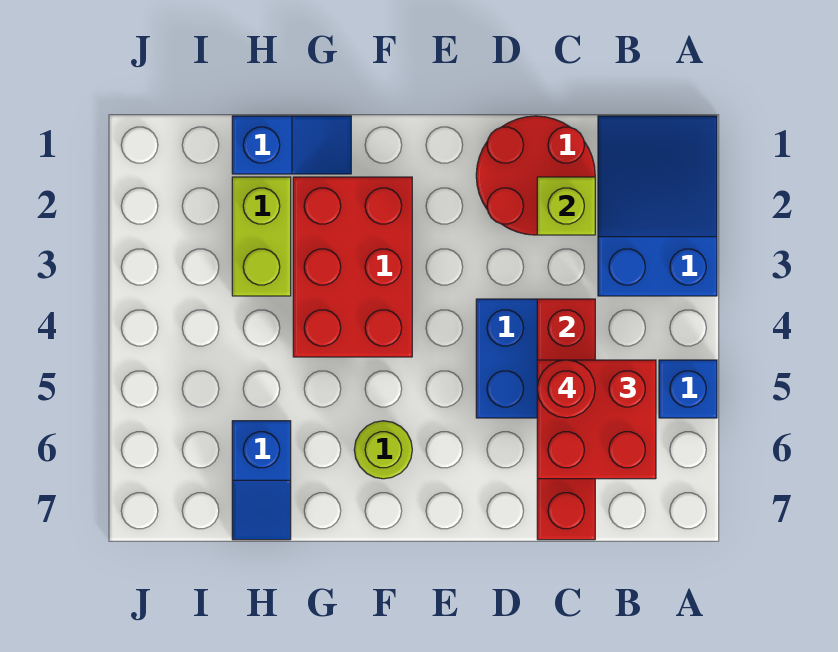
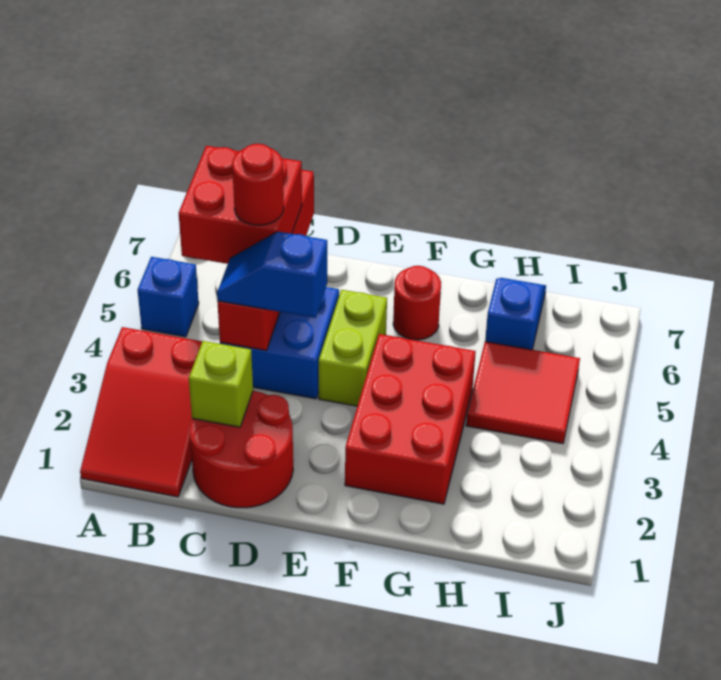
blue 2x3 slope [598,116,717,296] -> red 2x3 slope [80,327,202,497]
lime 1x1 round brick [354,421,412,479] -> red 1x1 round brick [393,266,441,340]
blue 1x2 slope [232,116,351,174] -> blue 1x2 slope moved to [217,232,327,318]
lime 1x2 brick [232,177,291,296] -> lime 1x2 brick moved to [319,290,387,406]
none -> red 2x2 tile [466,342,580,444]

